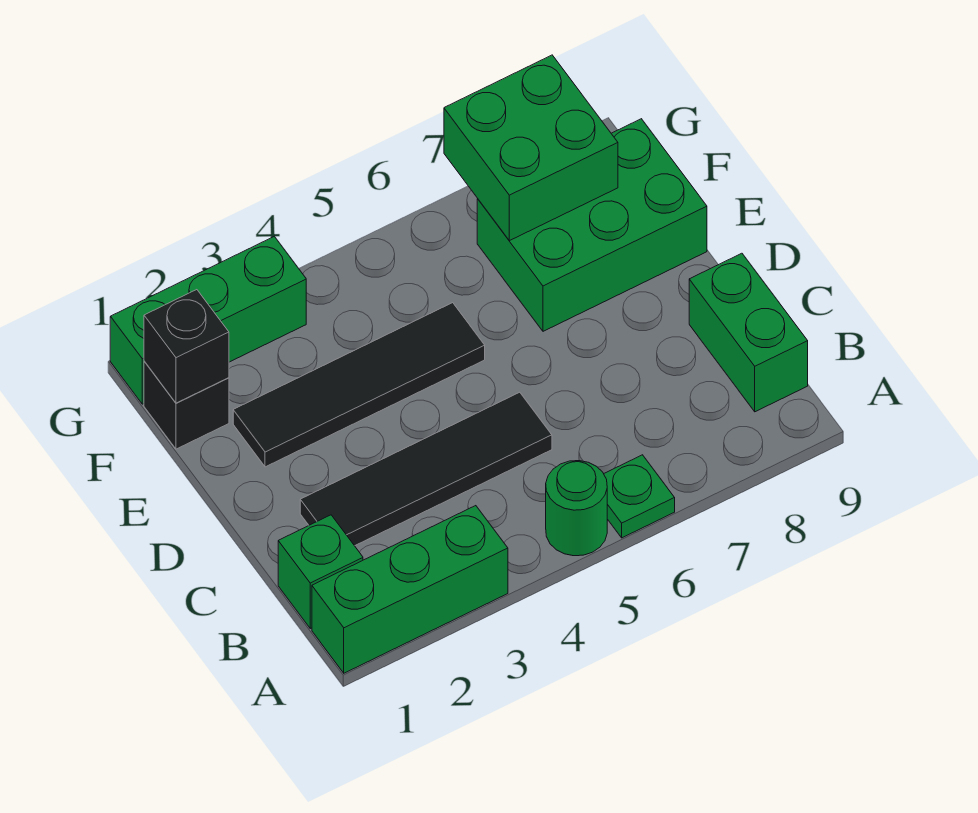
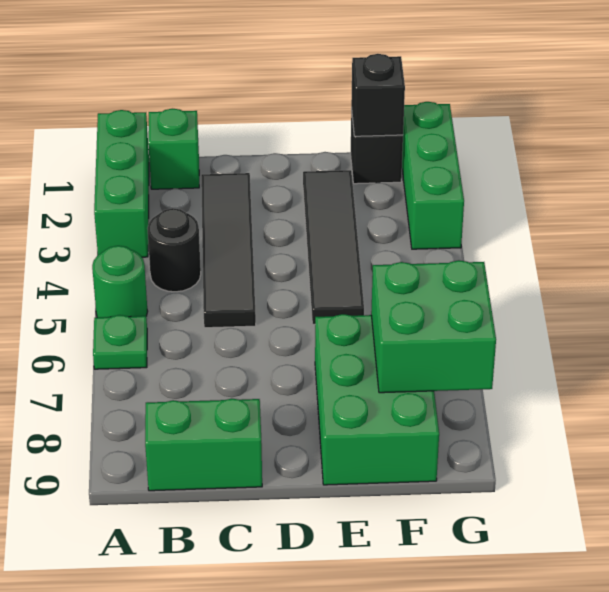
none -> black 1x1 round brick [147,208,201,292]

